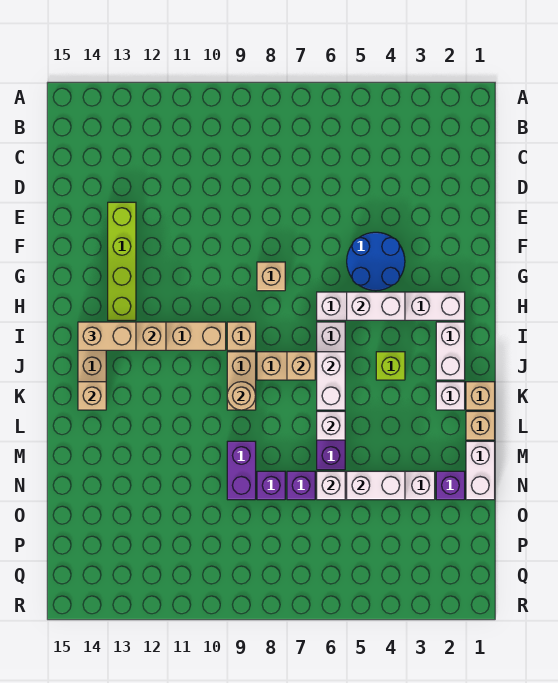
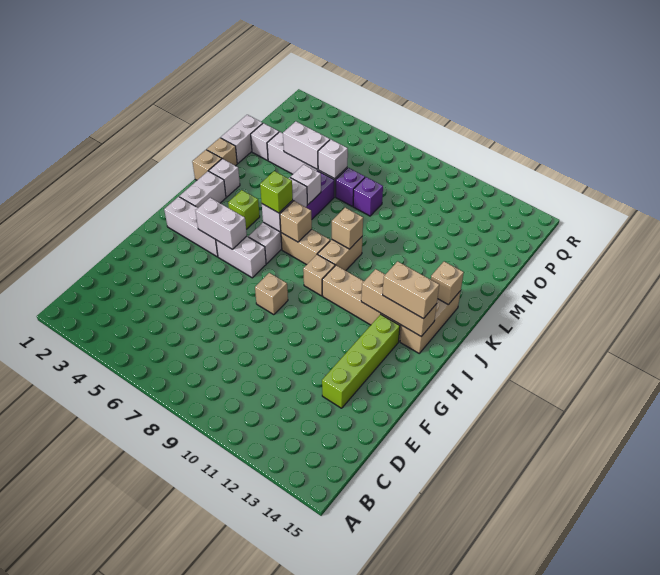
blue 2x2 round brick [347,232,405,291] -> none
none -> lime 1x1 brick [260,171,293,213]
tan 1x1 round brick [227,382,256,410] -> tan 1x1 brick [332,208,363,249]
purple 1x2 brick [227,441,256,500] -> none
purple 1x1 brick [436,471,465,500] -> white 1x1 brick [251,123,279,160]

